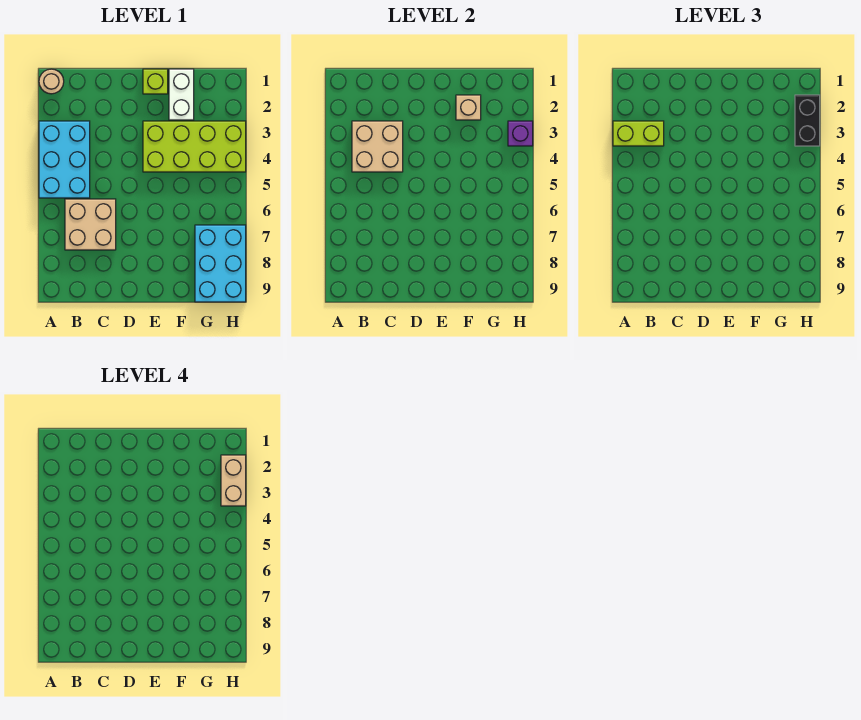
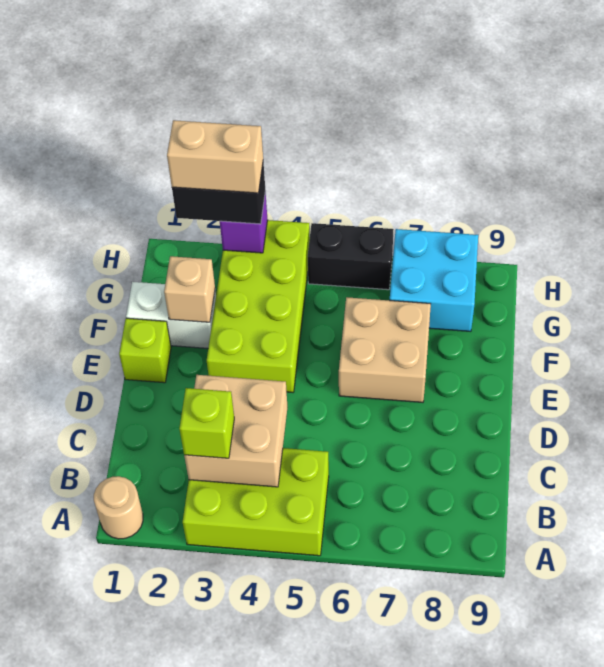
cyan 2x3 brick [39,121,90,198] -> lime 2x3 brick [183,448,329,556]
lime 1x2 brick [613,121,664,146] -> lime 1x1 brick [179,388,234,458]
tan 2x2 brick [65,199,116,250] -> tan 2x2 brick moved to [339,297,431,402]
cyan 2x3 brick [195,225,246,302] -> cyan 2x2 brick [390,229,478,331]
none -> black 1x2 brick [308,223,394,290]

